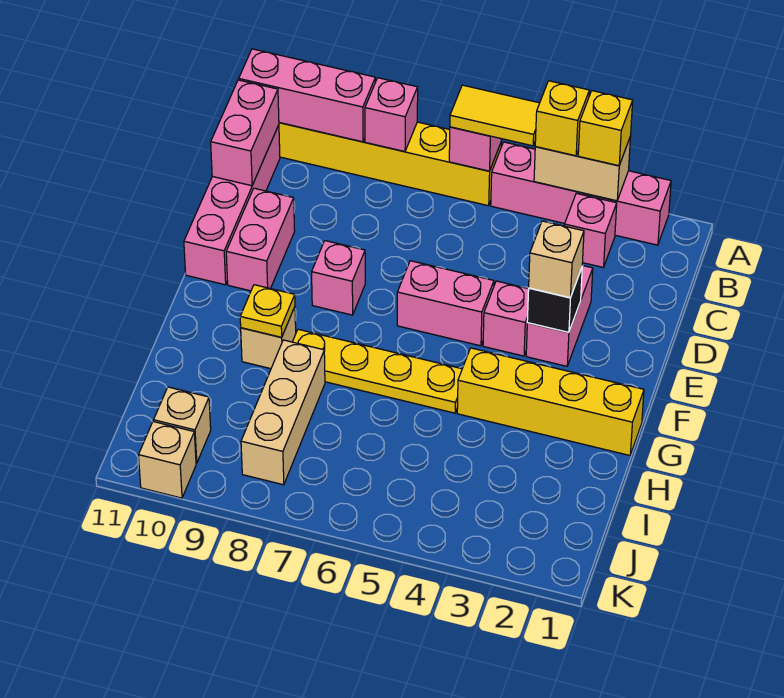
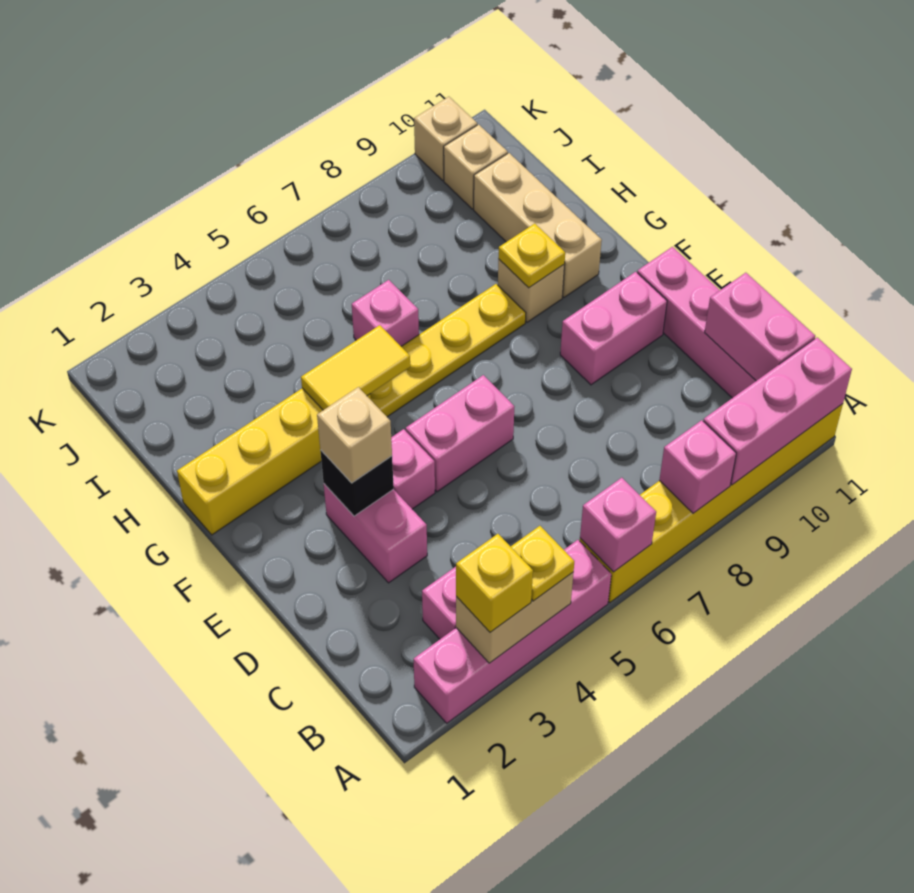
yellow 1x1 brick [535,81,589,156] -> yellow 1x1 plate [511,526,574,601]
yellow 1x2 tile [450,85,540,146] -> yellow 1x2 tile moved to [301,325,410,410]
pink 1x2 brick [226,188,295,291] -> pink 1x2 brick turned to [560,272,667,385]
pink 1x1 brick [312,241,365,315] -> pink 1x1 brick moved to [352,280,419,346]
tan 1x3 brick [241,340,325,485] -> tan 1x3 brick moved to [474,153,602,297]

